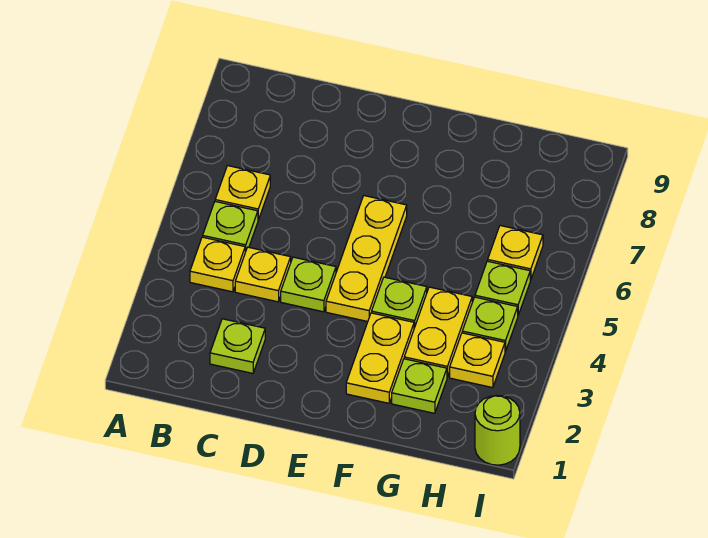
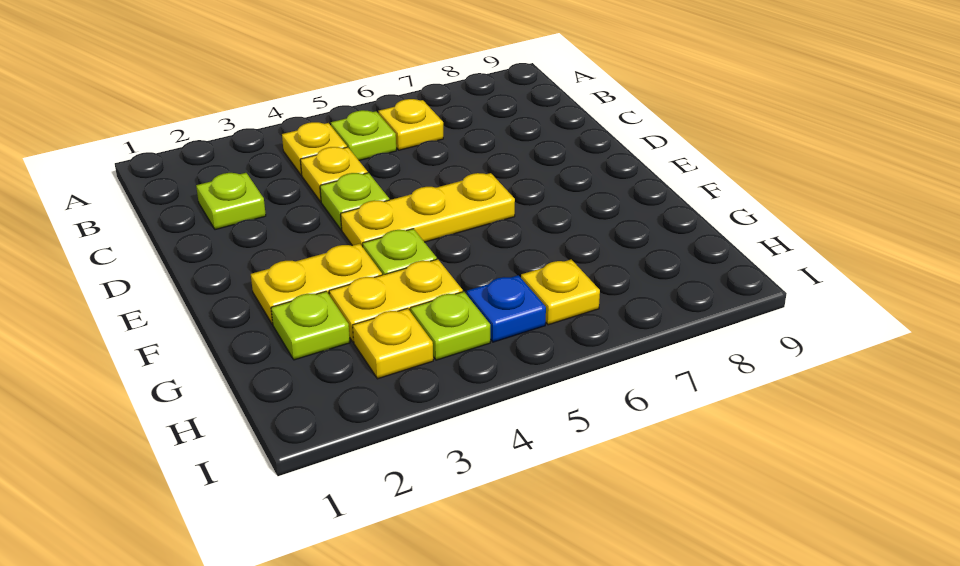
lime 1x1 plate [475,261,530,315] -> blue 1x1 plate [467,275,546,342]
lime 1x1 round brick [475,395,520,465] -> none

